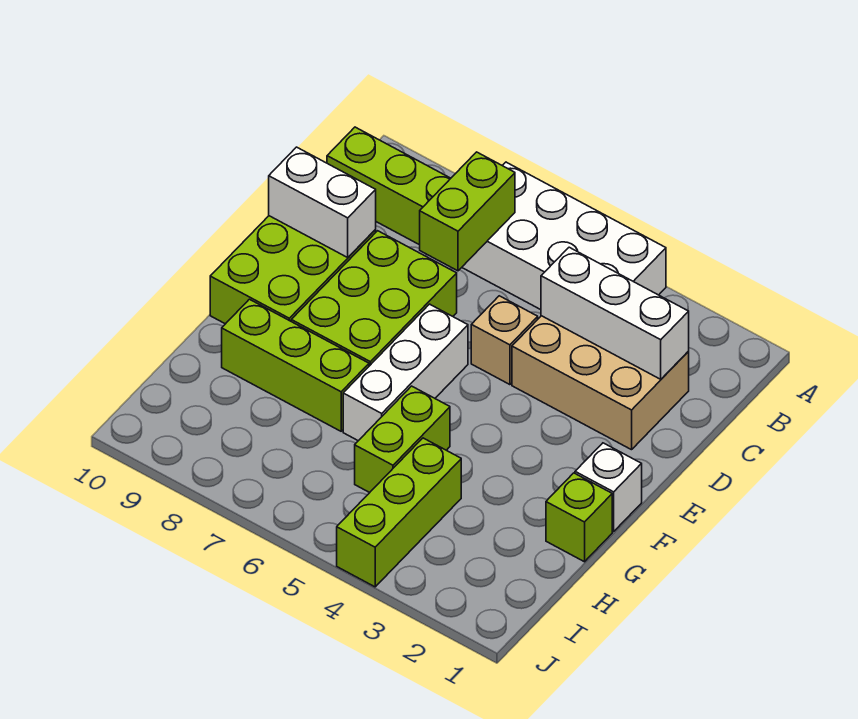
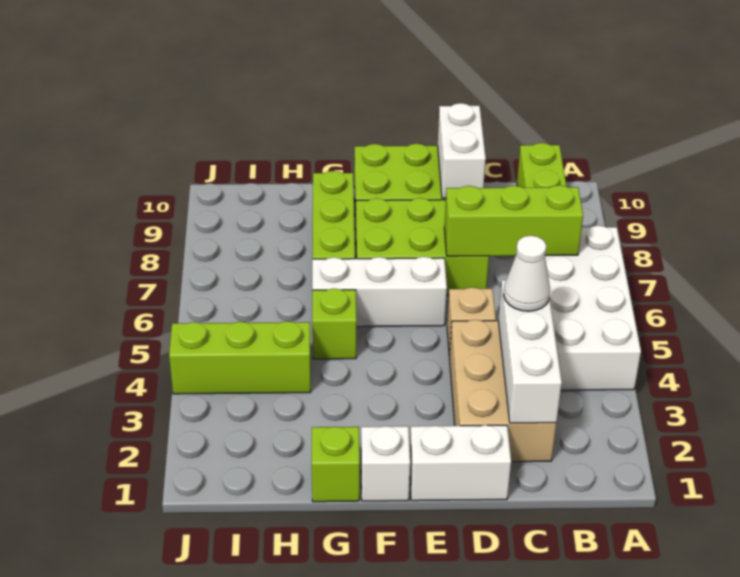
lime 1x2 brick [420,152,515,271] -> lime 1x3 brick [444,185,583,256]
none -> white 1x1 cone [504,236,550,311]
none -> white 1x2 brick [410,425,511,501]
lime 1x2 brick [355,386,450,493] -> lime 1x1 brick [312,288,357,359]

